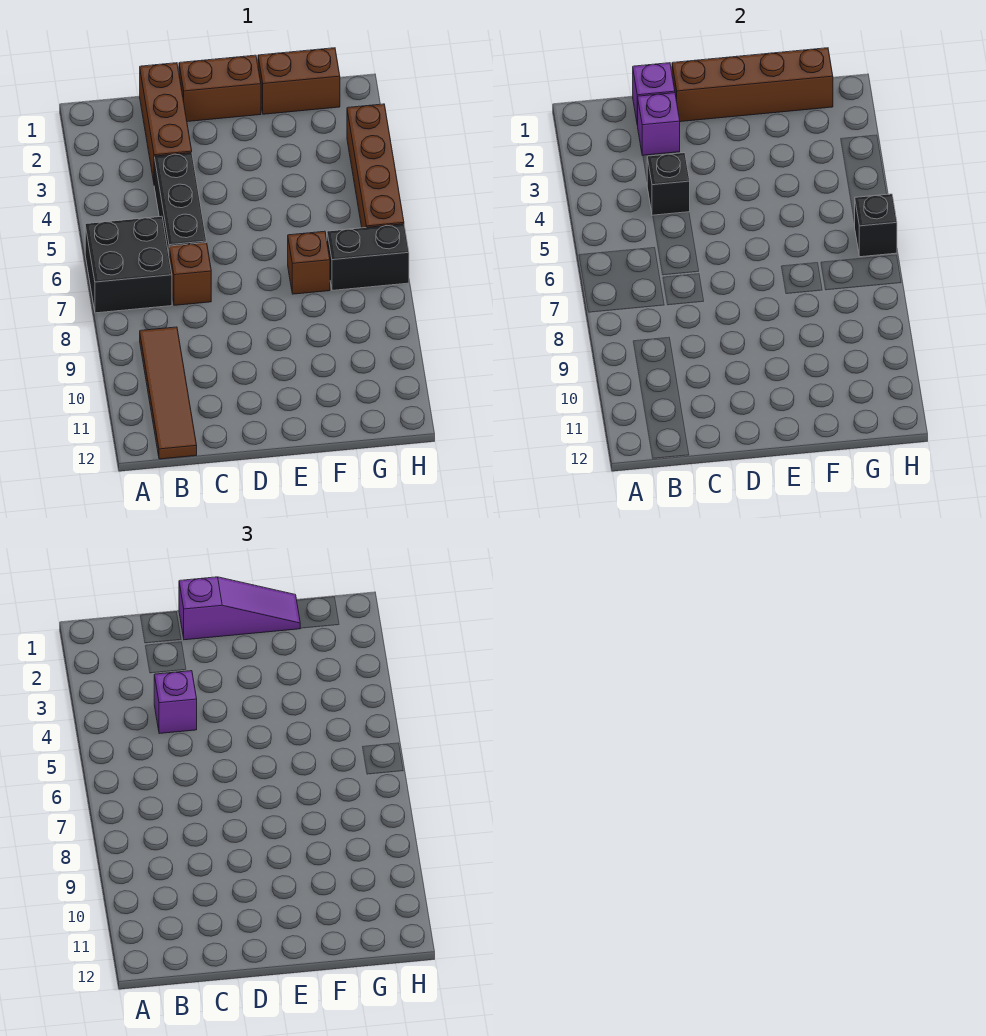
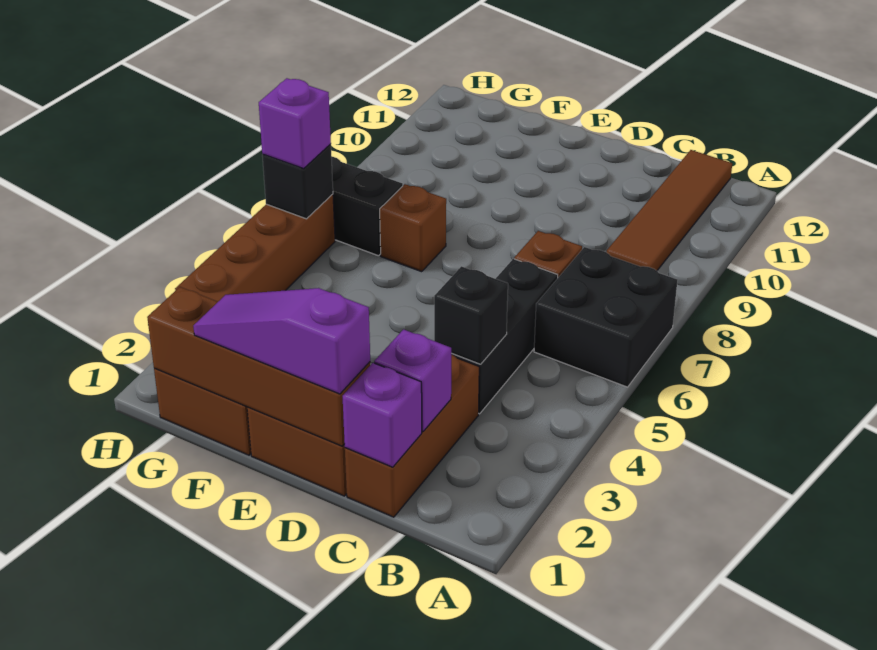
purple 1x1 brick [154,671,197,734] -> purple 1x1 brick moved to [259,78,331,169]

